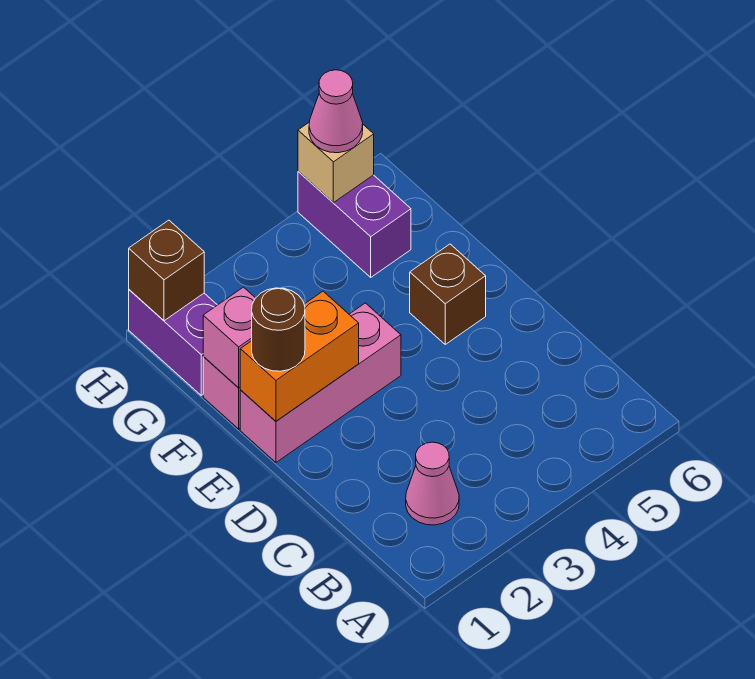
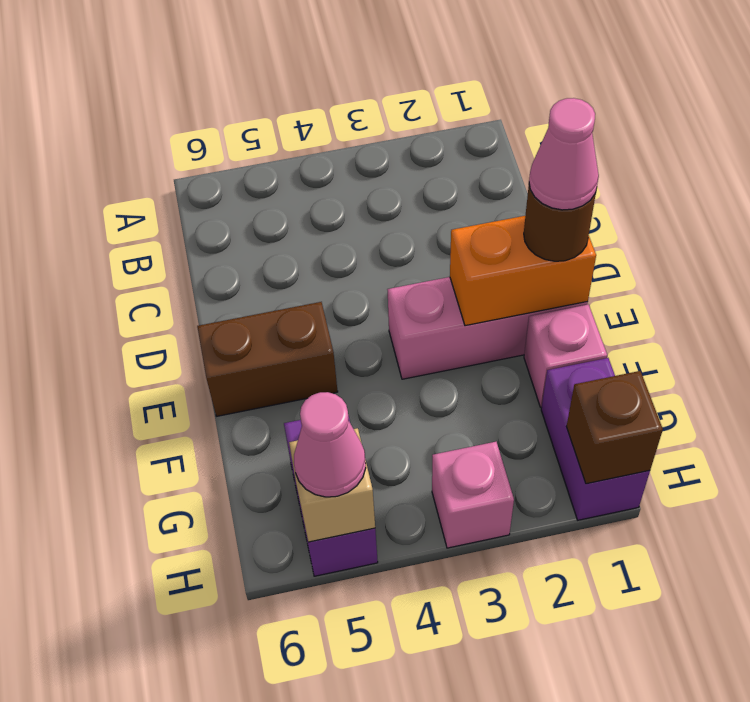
pink 1x1 cone [406,442,459,525] -> pink 1x1 cone moved to [529,98,599,210]
brown 1x1 brick [410,244,486,344] -> brown 1x2 brick [197,302,338,416]
pink 1x1 brick [203,287,255,388] -> pink 1x1 brick moved to [432,442,514,548]

